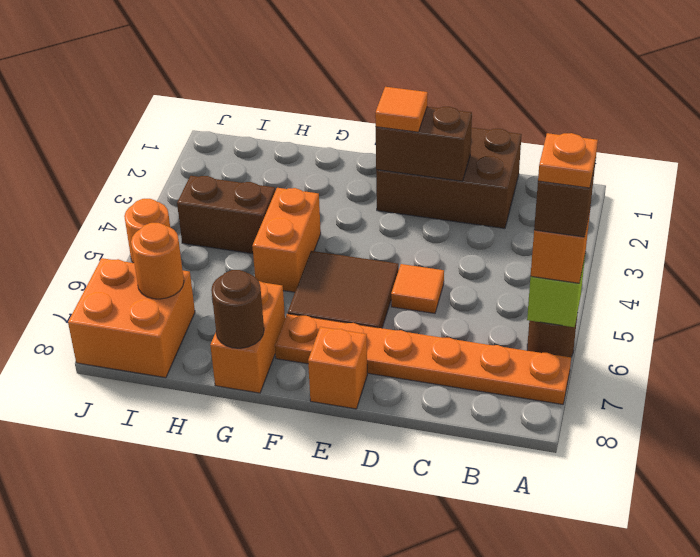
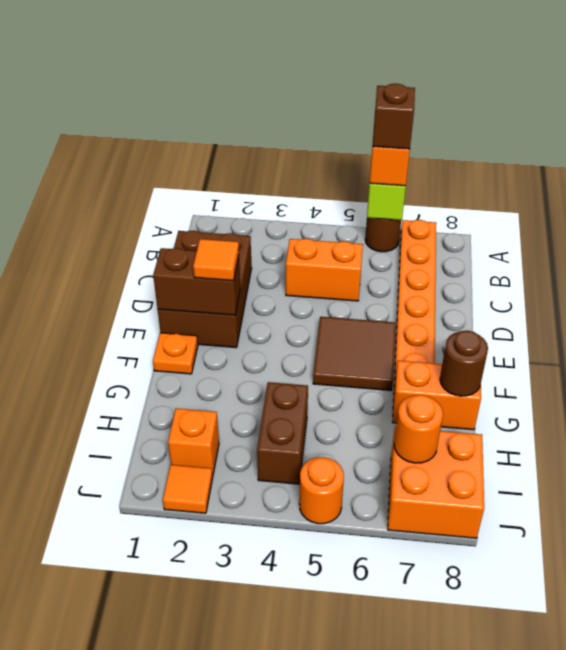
orange 1x1 plate [538,133,598,188] -> orange 1x1 plate moved to [153,333,198,374]
brown 1x2 brick [376,107,472,181] -> brown 1x2 brick turned to [153,248,240,315]
orange 1x1 tile [391,264,444,313] -> orange 1x1 tile moved to [163,465,213,513]
orange 1x1 brick [308,327,367,409] -> orange 1x1 brick moved to [168,408,219,476]
orange 1x2 brick [252,188,321,292] -> orange 1x2 brick moved to [286,239,363,301]

